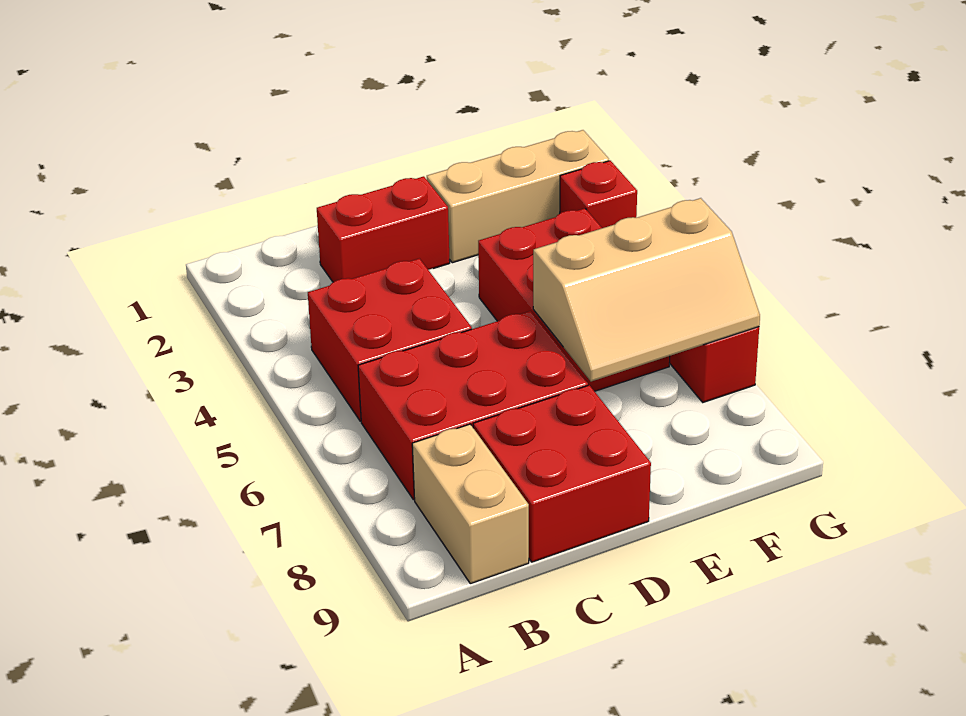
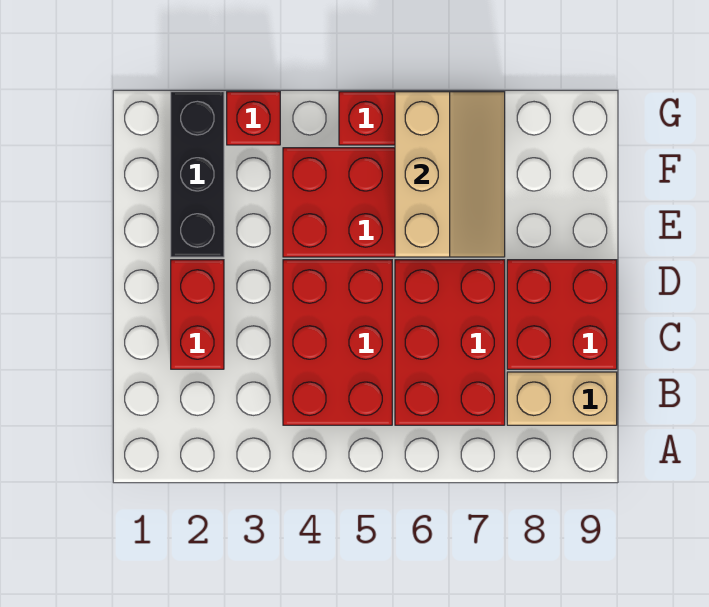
red 2x2 brick [308,258,472,421] -> red 2x3 brick [283,260,392,425]
tan 1x3 brick [427,130,609,263] -> black 1x3 brick [171,92,224,257]

